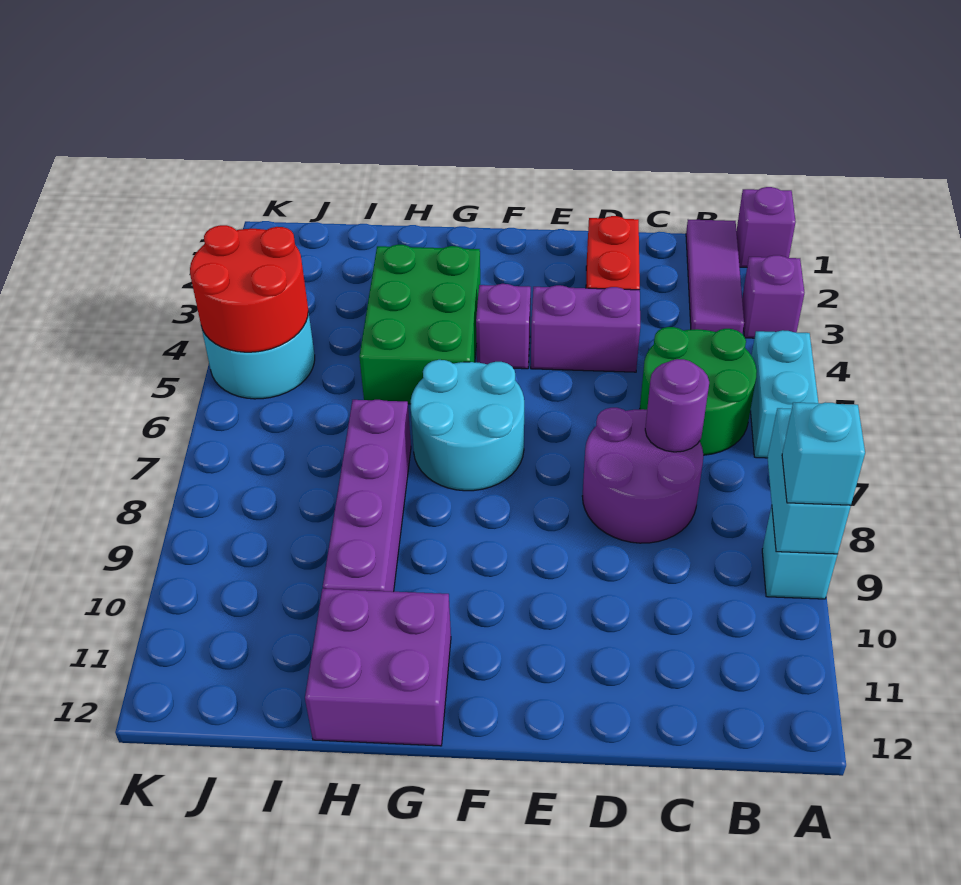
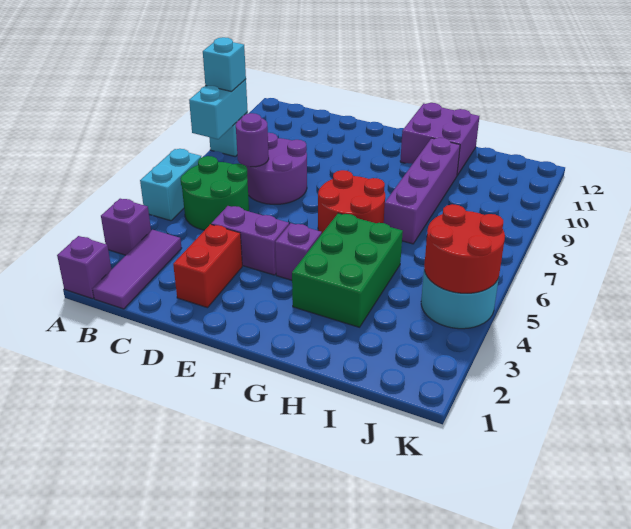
cyan 2x2 round brick [411,360,524,491] -> red 2x2 round brick [318,170,385,233]

